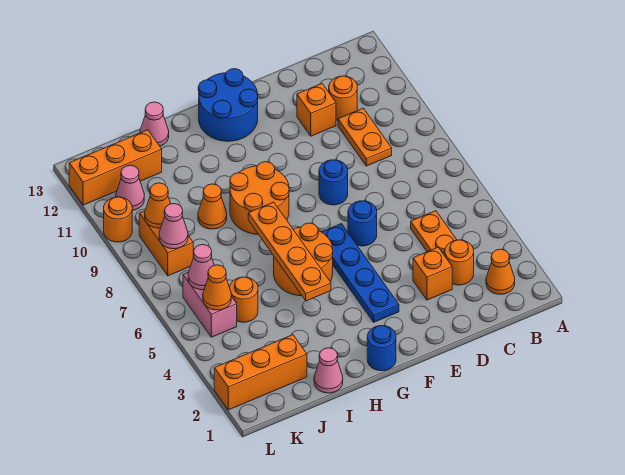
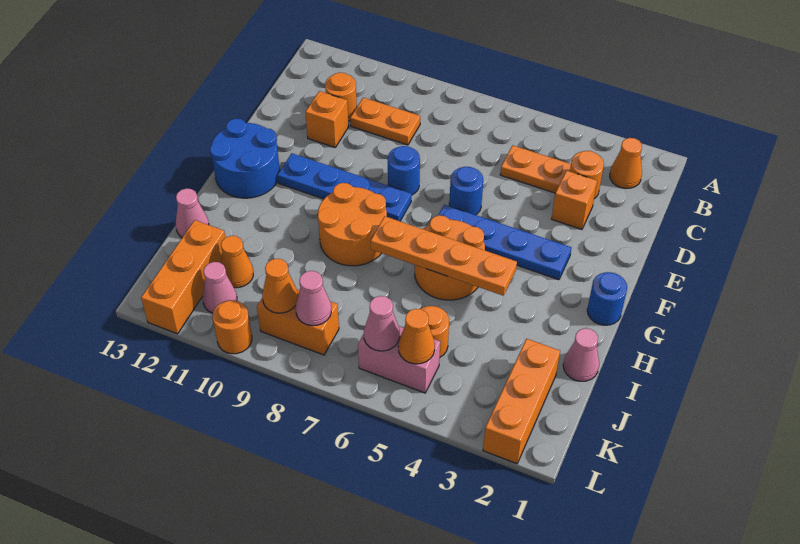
none -> blue 1x4 plate [277,153,411,221]
orange 1x1 cone [198,184,227,229] -> orange 1x1 cone moved to [221,236,253,288]

